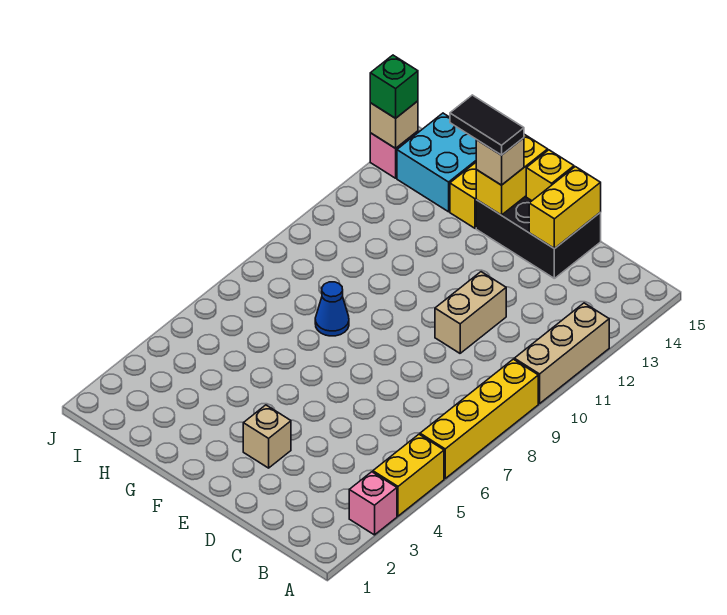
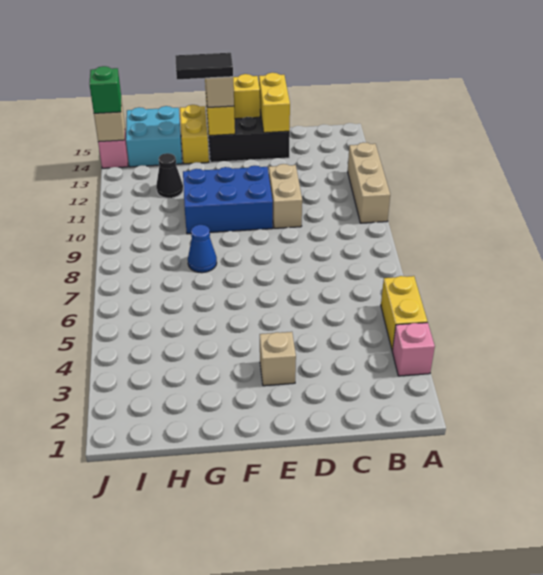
yellow 1x4 brick [420,359,538,478] -> none
none -> blue 2x3 brick [183,166,273,234]
none -> black 1x1 cone [156,153,183,198]

